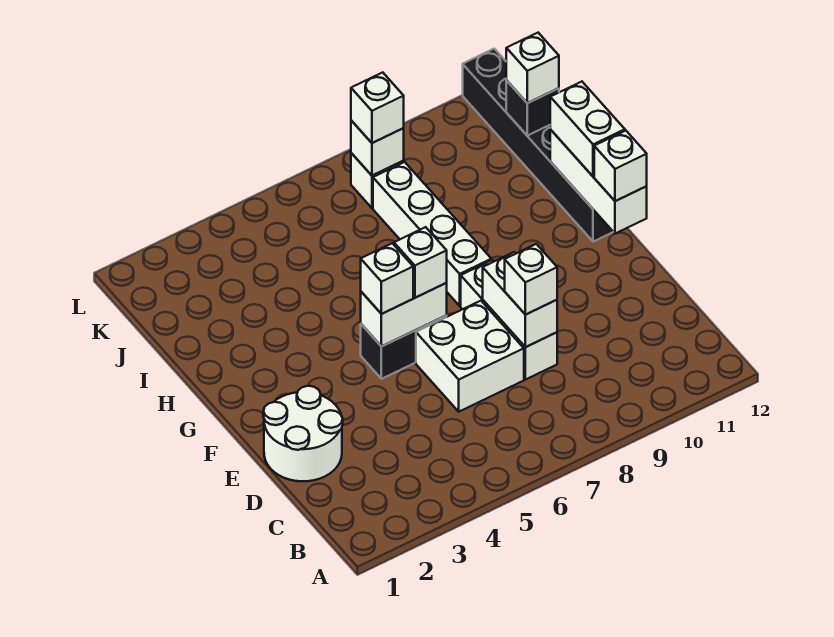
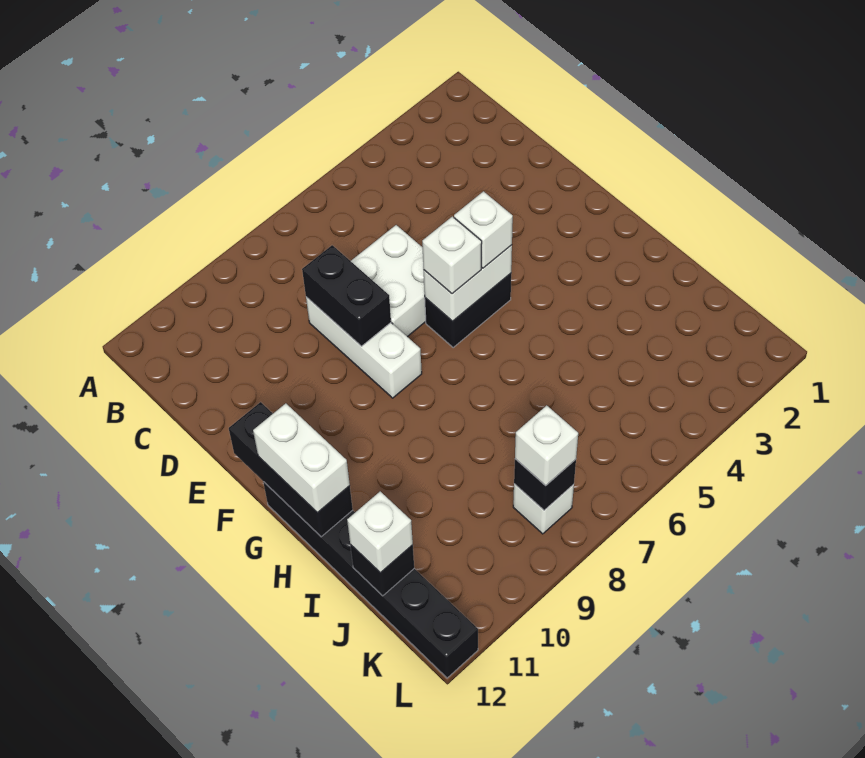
white 2x2 round brick [263,386,343,481] -> none
white 1x2 brick [483,252,557,347] -> black 1x2 brick [302,245,391,346]
white 1x1 brick [505,244,557,315] -> none
white 1x3 brick [550,130,647,234] -> black 1x3 brick [229,402,353,537]
white 1x1 brick [594,131,647,201] -> none
white 1x4 brick [373,162,491,306] -> none
white 1x1 brick [351,120,404,176] -> black 1x1 brick [514,459,576,510]

